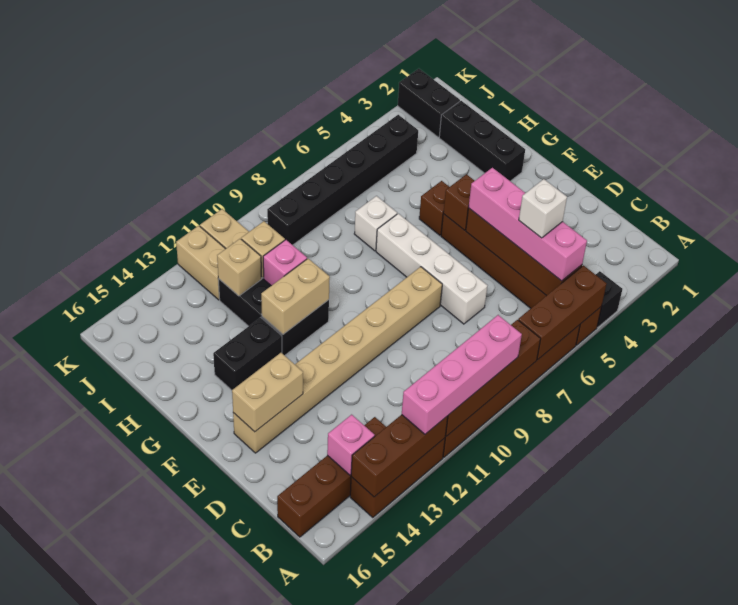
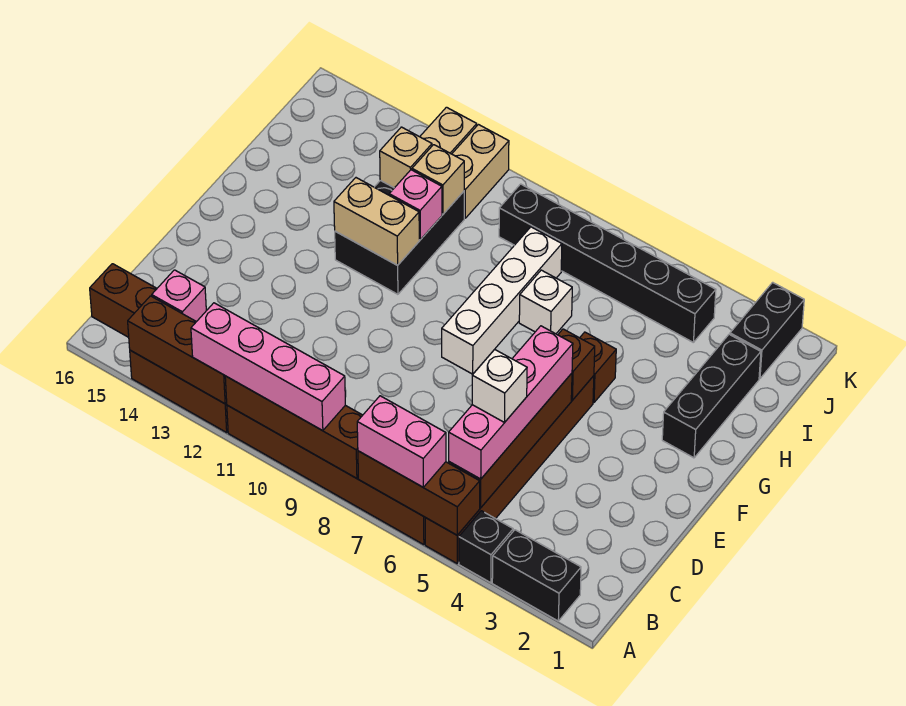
none -> pink 1x2 brick [357,396,446,487]
white 1x4 brick [376,214,487,324] -> white 1x4 brick moved to [442,227,562,374]
tan 1x8 brick [233,267,442,453] -> none
tan 1x2 brick [232,353,303,432] -> none
black 1x2 brick [213,317,282,390] -> black 1x2 brick moved to [492,530,581,621]

